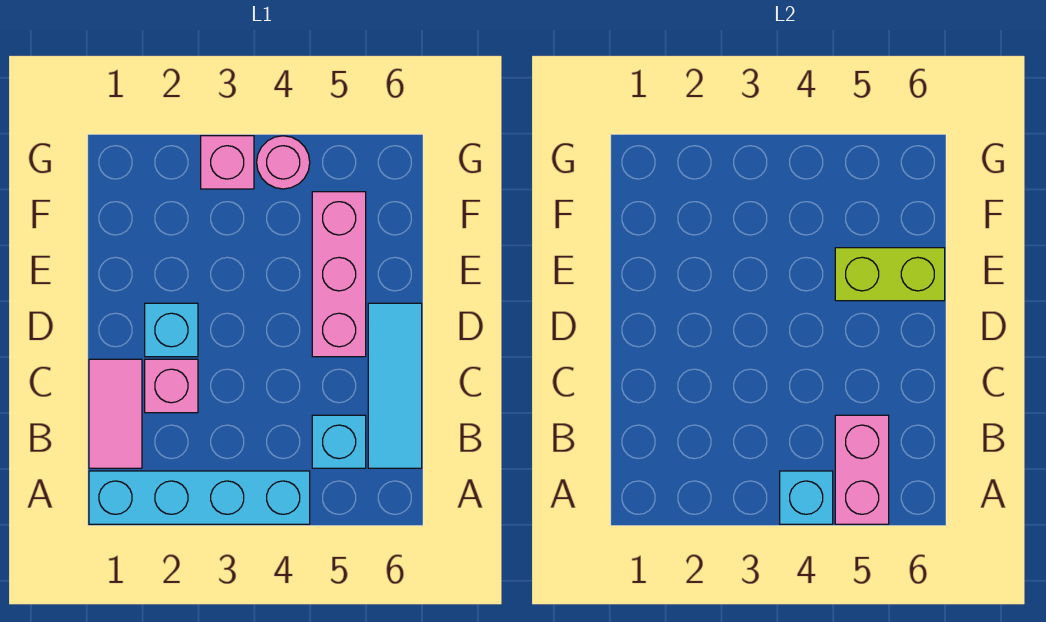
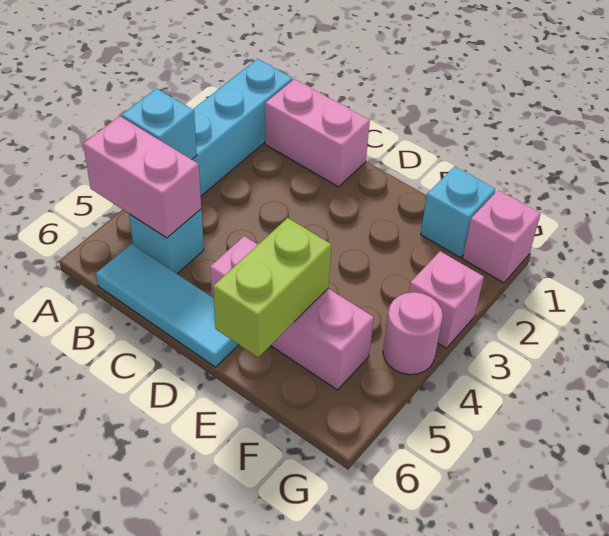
pink 1x2 tile [89,359,142,468] -> pink 1x2 brick [265,79,370,187]
pink 1x1 brick [145,359,198,413] -> pink 1x1 brick moved to [463,190,541,283]
cyan 1x1 brick [145,303,198,357] -> cyan 1x1 brick moved to [421,166,496,258]

